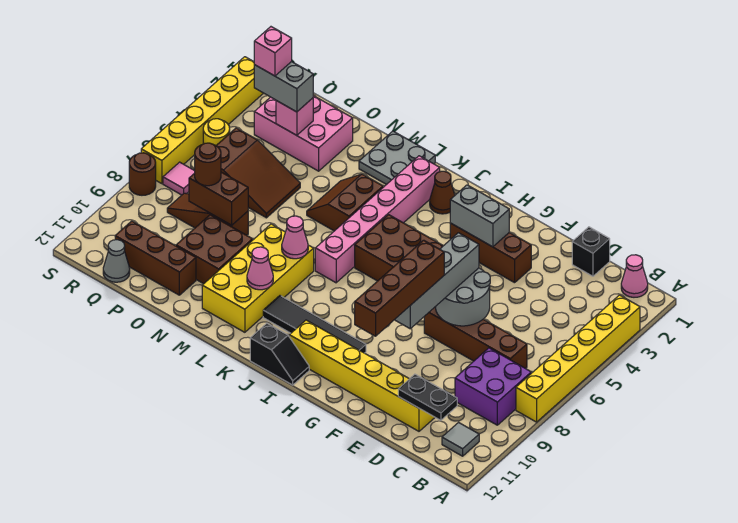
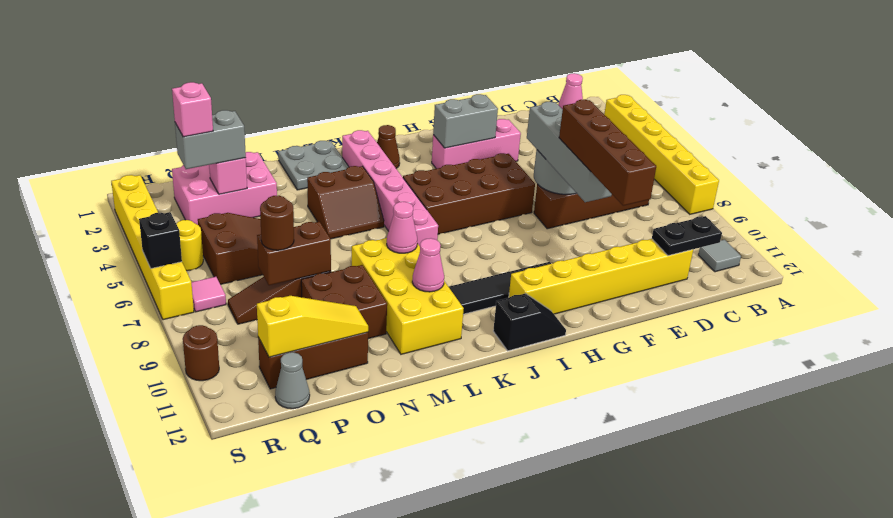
purple 2x2 brick [455,348,531,425] -> none
black 1x1 brick [572,227,610,276] -> black 1x1 brick moved to [139,212,182,268]
brown 1x3 brick [450,223,531,283] -> pink 1x3 brick [432,119,521,169]
brown 2x2 slope [307,174,383,231] -> brown 2x2 slope turned to [307,166,384,239]
none -> yellow 1x3 slope [257,296,368,357]
brown 1x1 round brick [129,153,156,195] -> brown 1x1 round brick moved to [183,325,219,381]

